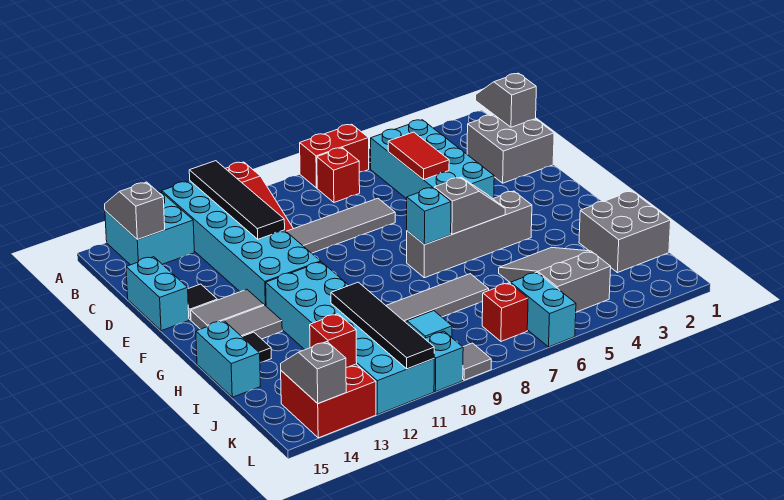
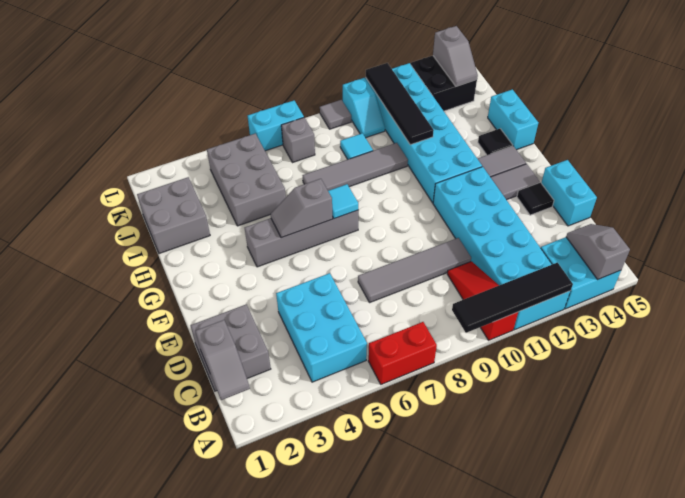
black 1x4 tile [189,161,285,239] -> black 1x4 tile turned to [452,263,573,333]
grey 1x2 slope [105,182,165,240] -> grey 1x2 slope turned to [566,224,630,280]
cyan 2x4 brick [371,120,494,199] -> cyan 2x3 brick [276,273,367,382]
red 1x1 brick [317,148,360,202] -> none
red 1x2 tile [388,132,449,180] -> none
cyan 1x1 brick [407,187,451,245] -> cyan 1x1 tile [328,184,358,219]
grey 2x3 slope [499,247,611,312] -> grey 2x3 brick [207,133,286,226]
cyan 1x2 brick [511,272,576,347] -> cyan 1x2 brick turned to [248,101,304,151]
red 1x1 brick [482,283,528,341] -> grey 1x1 brick [281,118,315,163]
red 2x2 brick [281,364,376,438] -> black 2x2 brick [411,56,477,111]
red 1x1 brick [310,314,357,368] -> none

